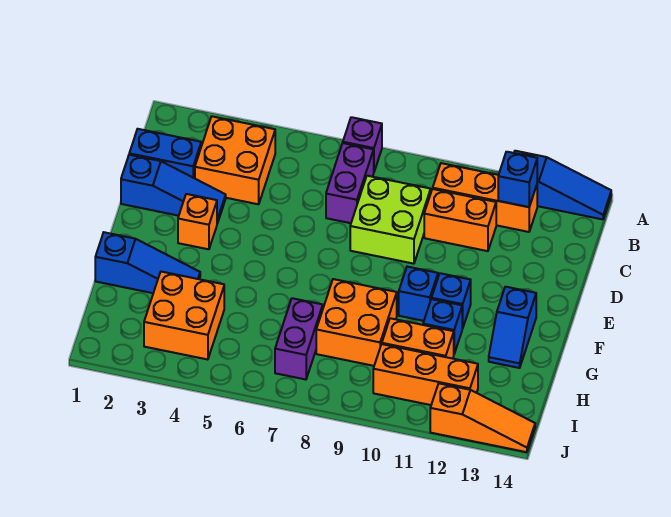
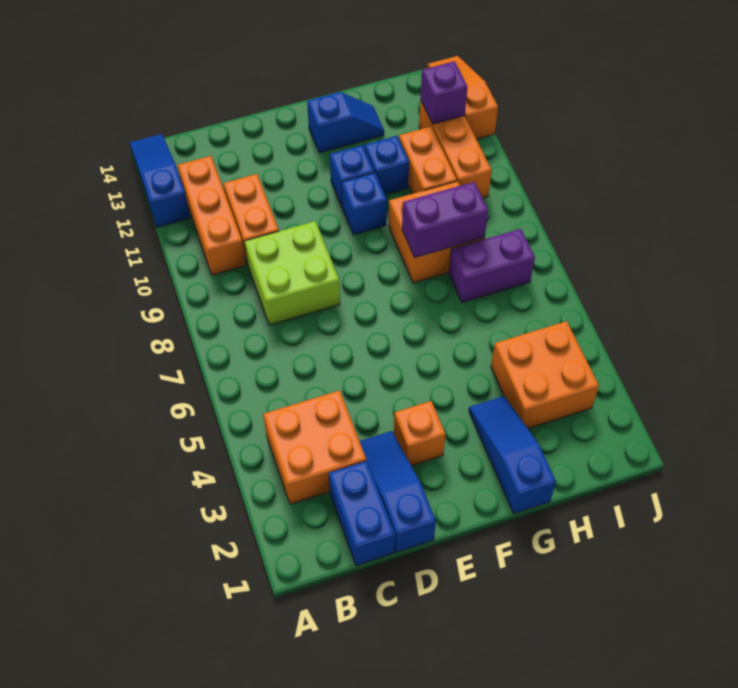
purple 1x1 brick [343,117,382,171] -> purple 1x1 brick moved to [421,61,468,124]
purple 1x2 brick [326,143,374,223] -> purple 1x2 brick moved to [402,182,488,258]
blue 1x1 brick [498,152,537,207] -> none

